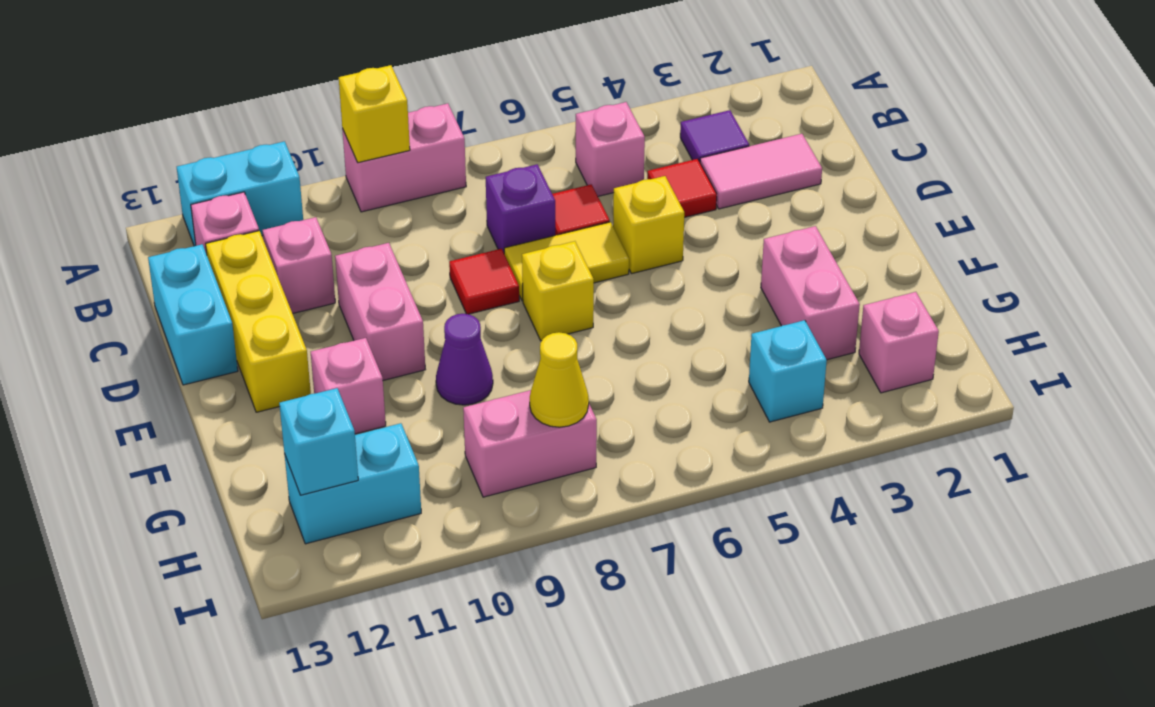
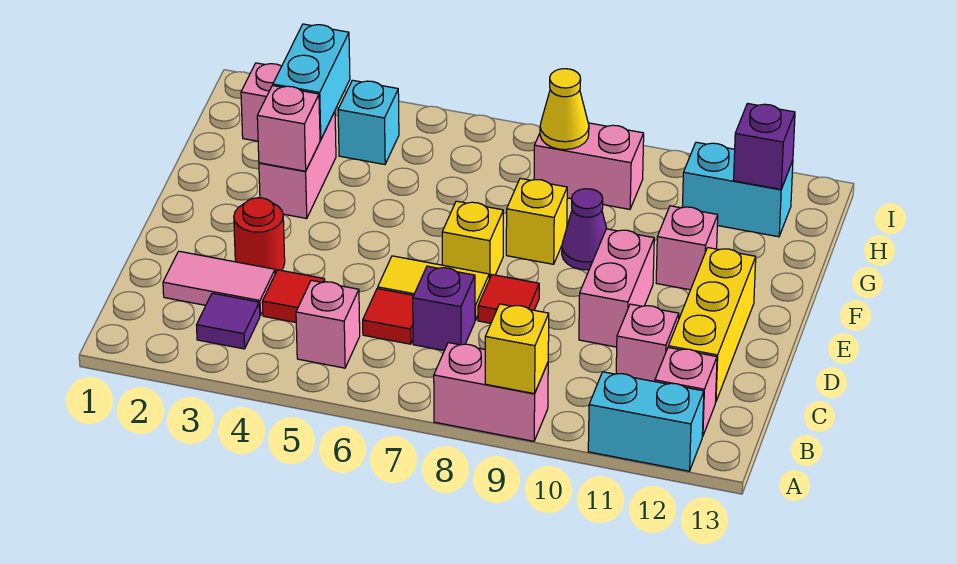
cyan 1x2 brick [148,244,238,385] -> cyan 1x2 brick moved to [273,24,350,140]
none -> red 1x1 round brick [234,198,285,274]
yellow 1x1 brick [613,176,684,274] -> yellow 1x1 brick moved to [506,178,567,264]
none -> pink 1x1 brick [257,86,320,171]
cyan 1x1 brick [279,388,358,495] -> purple 1x1 brick [734,104,795,189]

